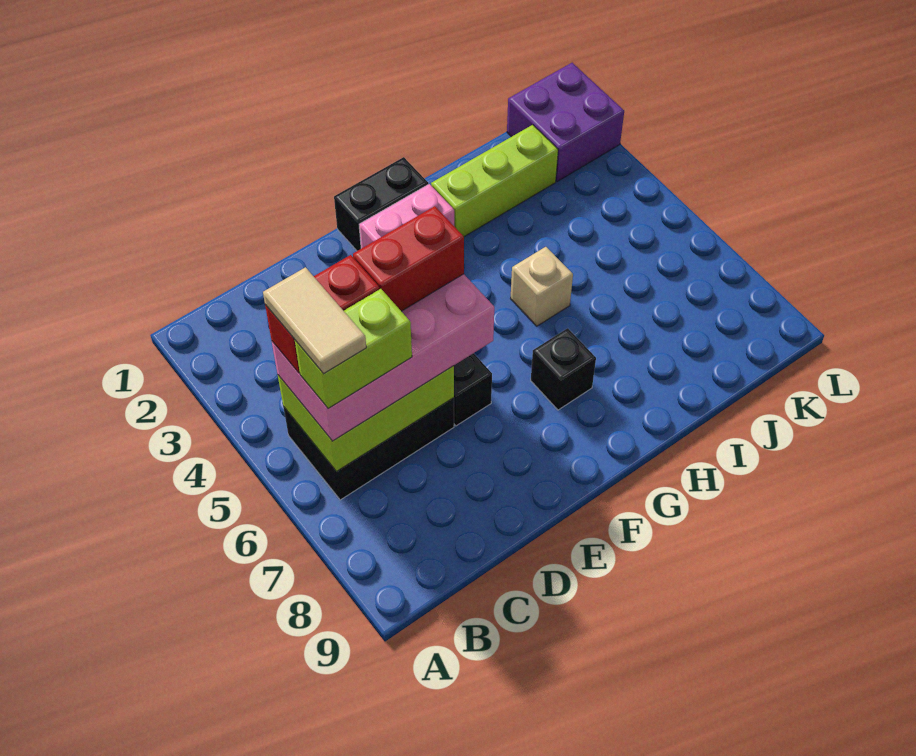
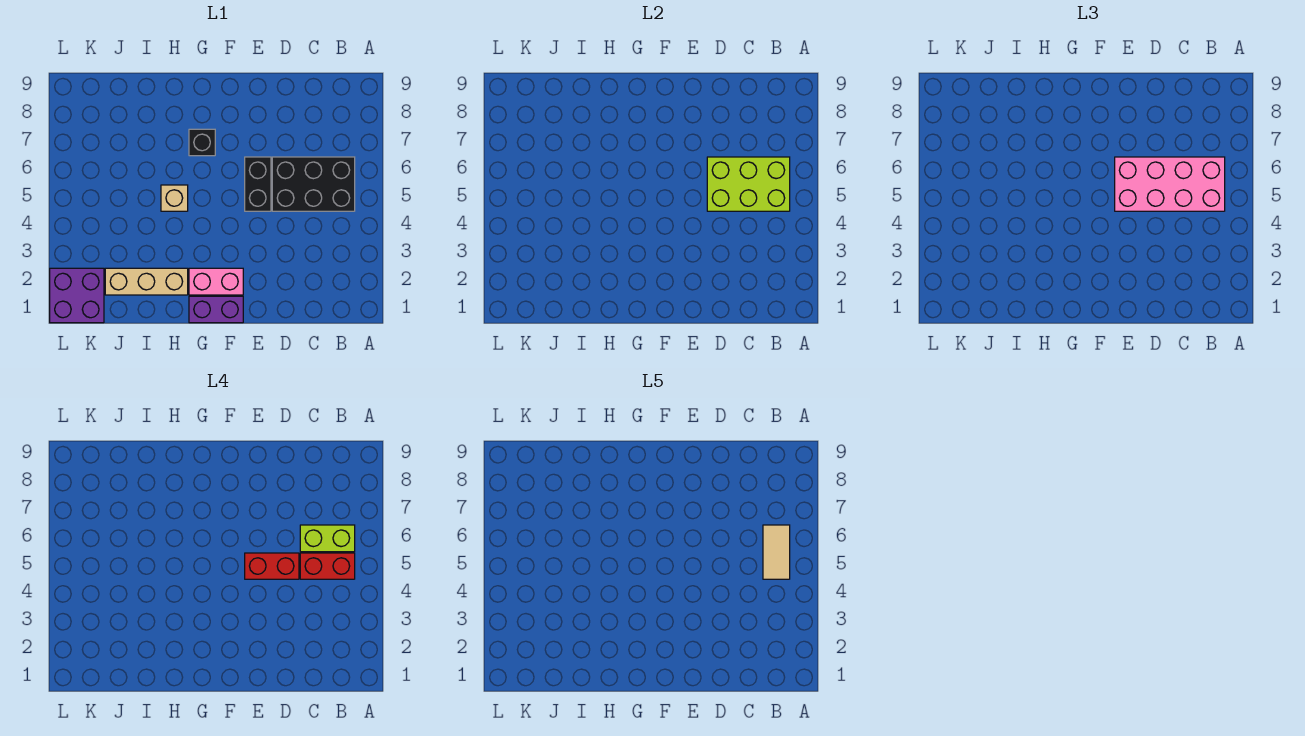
black 1x2 brick [334,157,428,251] -> purple 1x2 brick [189,296,243,323]
lime 1x3 brick [431,125,558,237] -> tan 1x3 brick [105,268,188,295]

